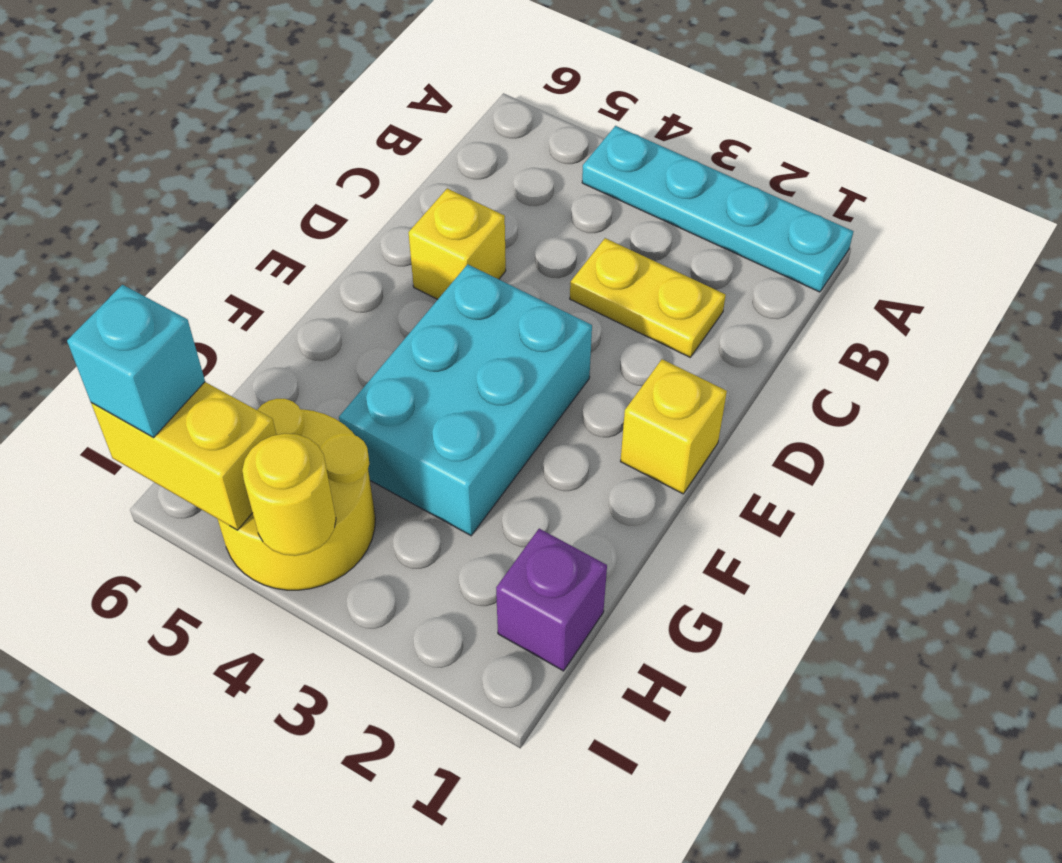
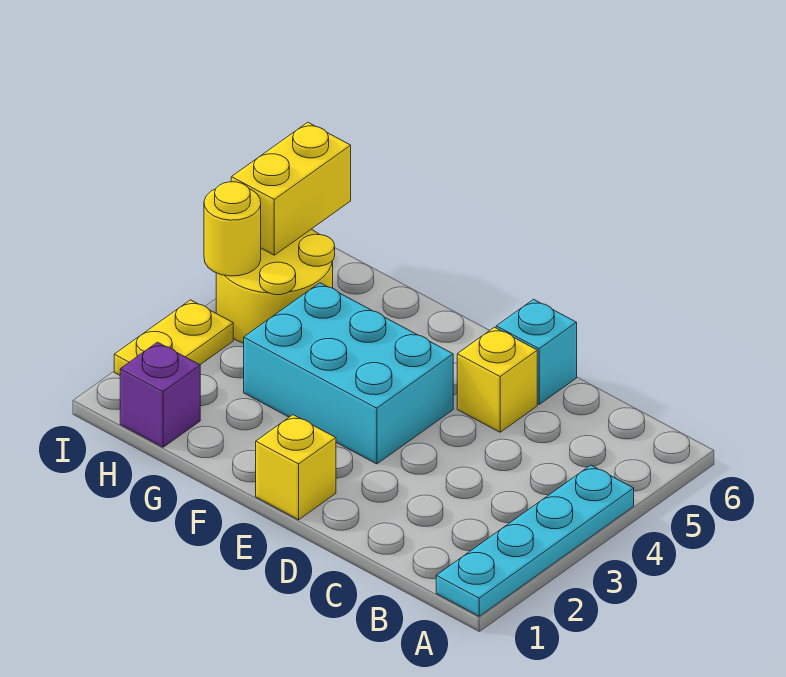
yellow 1x2 plate [570,238,726,357] -> yellow 1x2 plate moved to [114,300,233,375]
cyan 1x1 brick [67,285,205,438] -> cyan 1x1 brick moved to [496,299,577,404]

